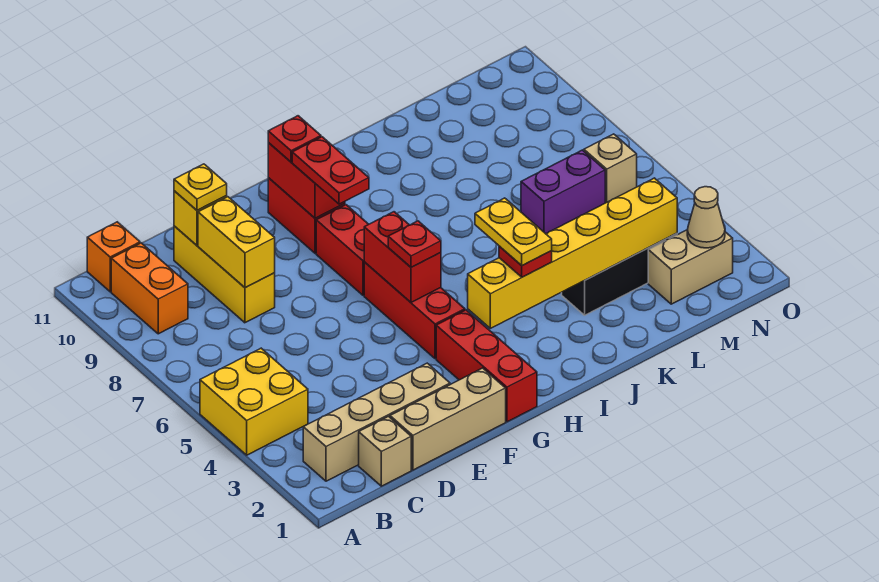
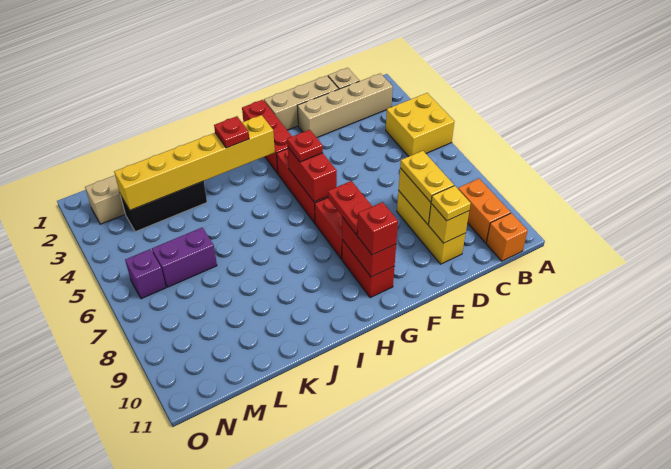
red 1x1 plate [268,116,321,162] -> red 1x1 brick [357,202,398,255]
yellow 1x2 plate [475,198,552,266] -> yellow 1x2 plate moved to [400,151,454,202]
tan 1x1 cone [687,187,725,248] -> none
tan 1x1 brick [584,134,637,203] -> purple 1x1 brick [125,249,166,299]

